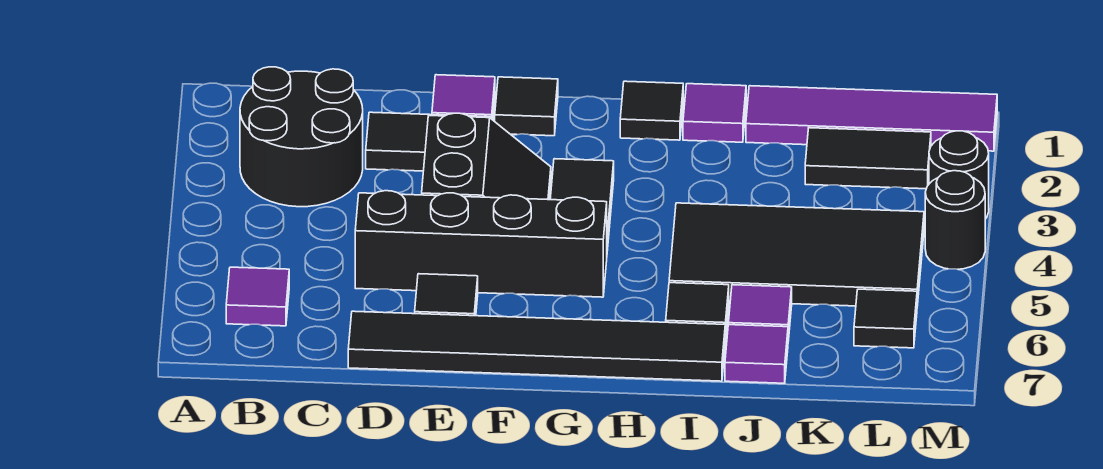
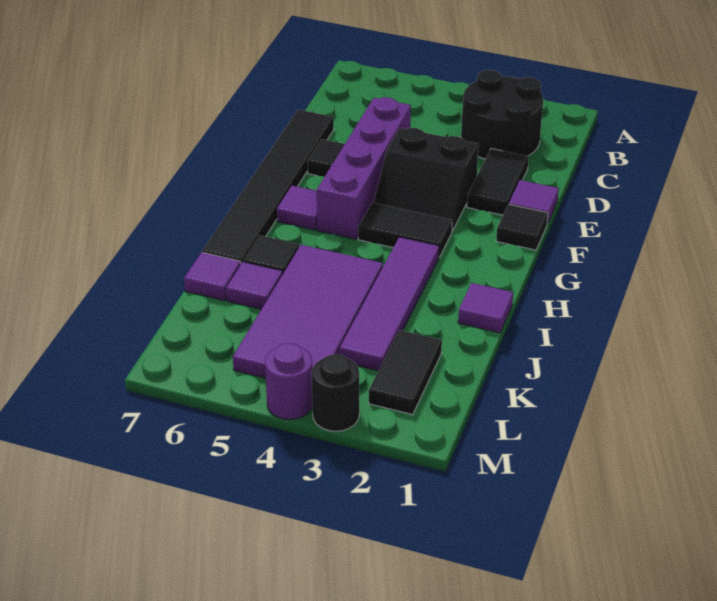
purple 1x1 tile [226,267,289,326] -> purple 1x1 tile moved to [277,186,317,230]
black 1x4 brick [355,191,607,297] -> purple 1x4 brick [317,97,411,239]
black 1x1 tile [620,81,683,140] -> none
black 2x4 tile [669,203,924,306] -> purple 2x4 tile [233,245,383,378]
purple 1x4 tile [746,86,997,151] -> purple 1x4 tile moved to [339,237,439,371]
black 1x1 tile [854,289,917,348] -> none
black 1x1 round brick [925,171,985,269] -> purple 1x1 round brick [265,343,312,420]

